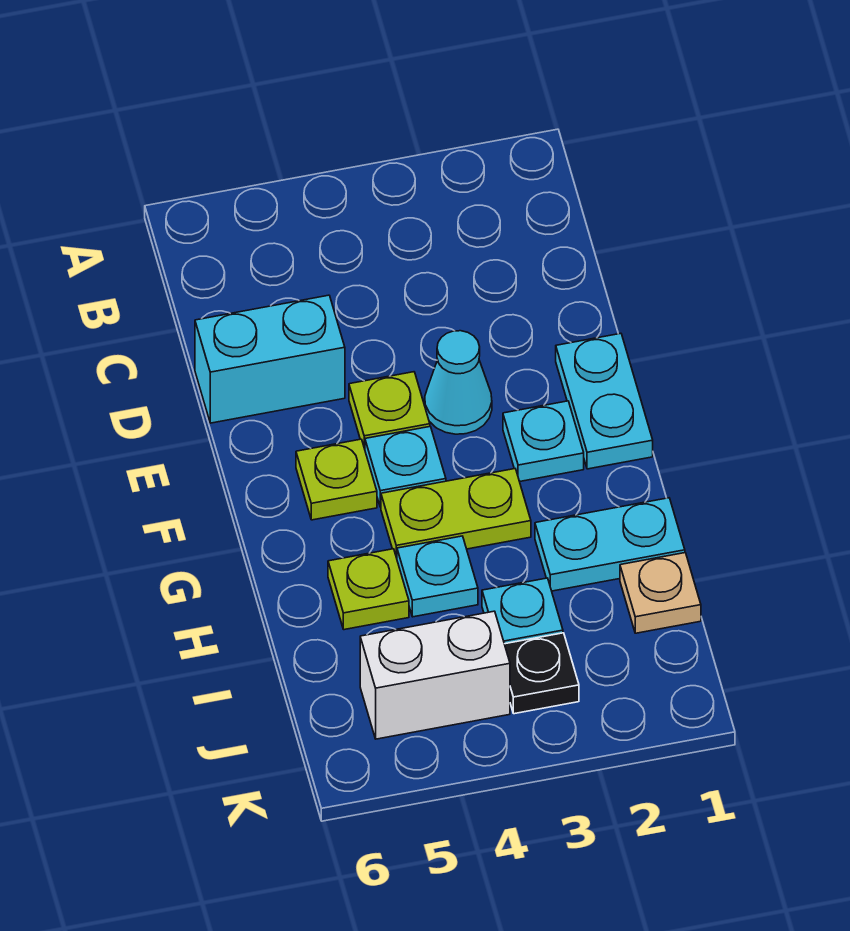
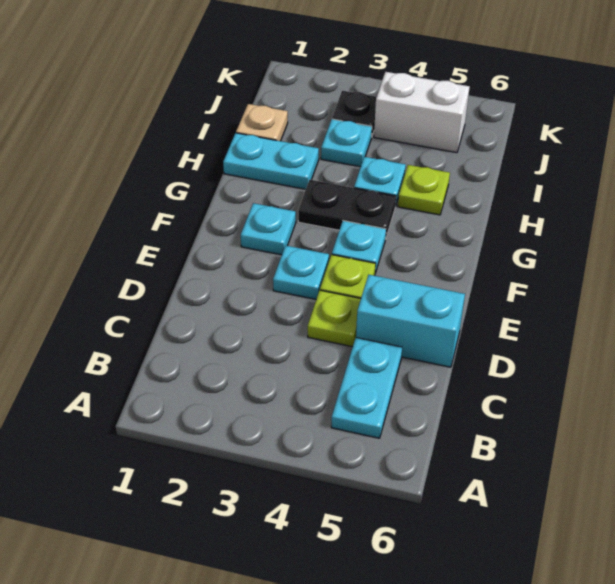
cyan 1x2 plate [556,333,653,469] -> cyan 1x2 plate moved to [331,338,402,438]
cyan 1x1 cone [425,331,492,434] -> cyan 1x1 plate [273,246,329,299]
lime 1x1 plate [296,439,377,520] -> lime 1x1 plate moved to [308,290,361,347]
lime 1x2 plate [381,469,531,558] -> black 1x2 plate [298,180,396,239]

